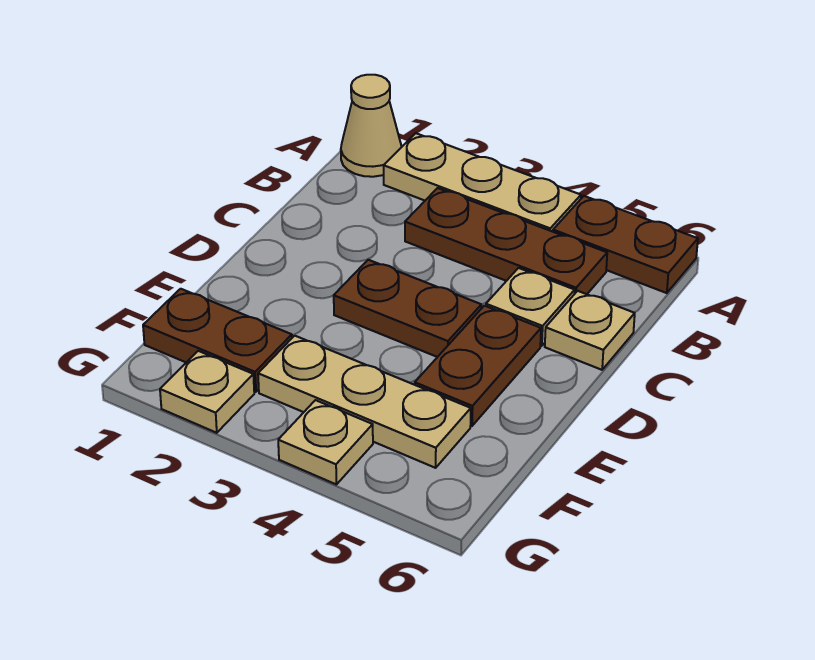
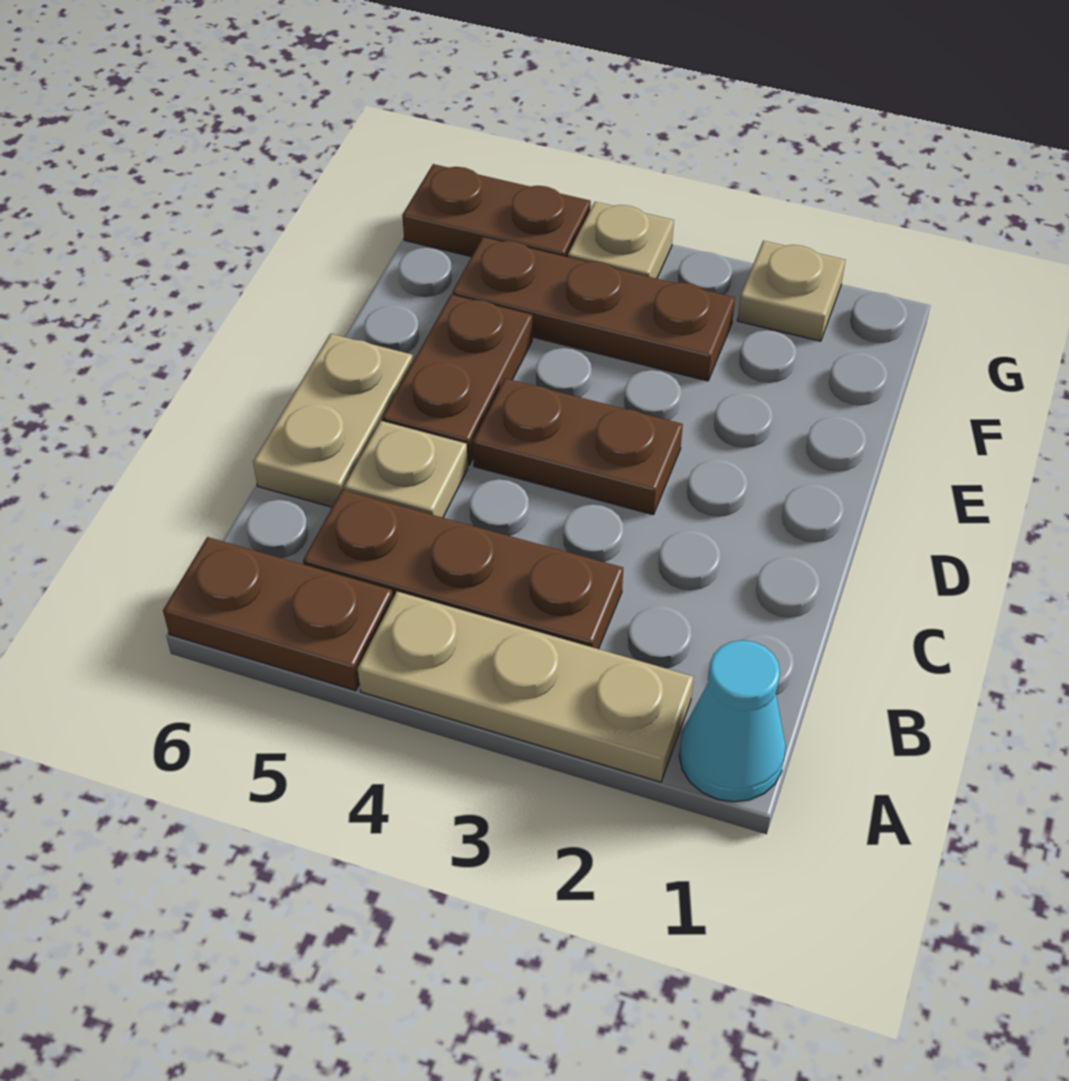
tan 1x1 cone [341,75,402,177] -> cyan 1x1 cone [679,640,786,802]
tan 1x1 plate [545,291,635,370] -> tan 1x2 plate [253,334,413,507]
brown 1x2 plate [143,289,292,392] -> brown 1x2 plate moved to [402,164,591,257]
tan 1x3 plate [258,336,471,468] -> brown 1x3 plate [452,237,735,381]

